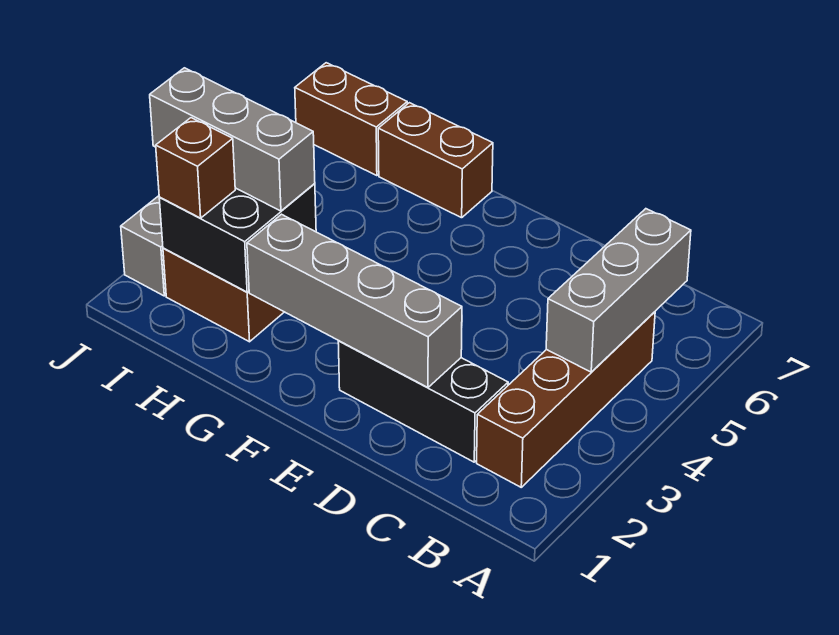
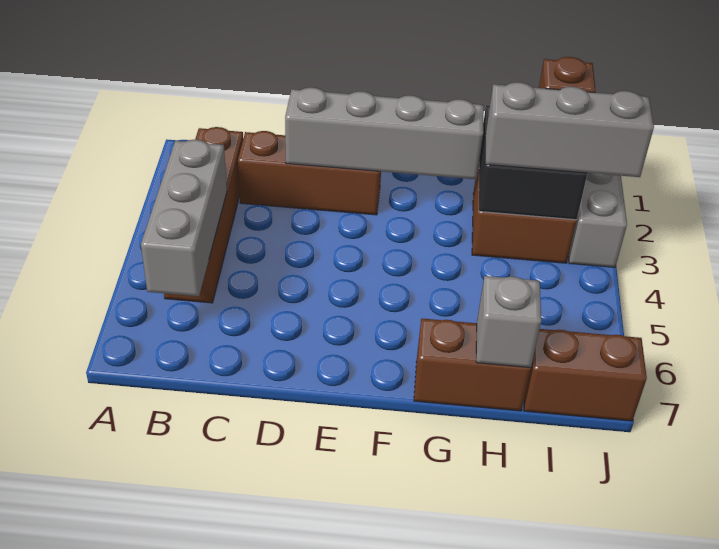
black 1x3 brick [338,341,508,462] -> brown 1x3 brick [238,131,381,215]
none -> grey 1x1 brick [476,276,541,368]

